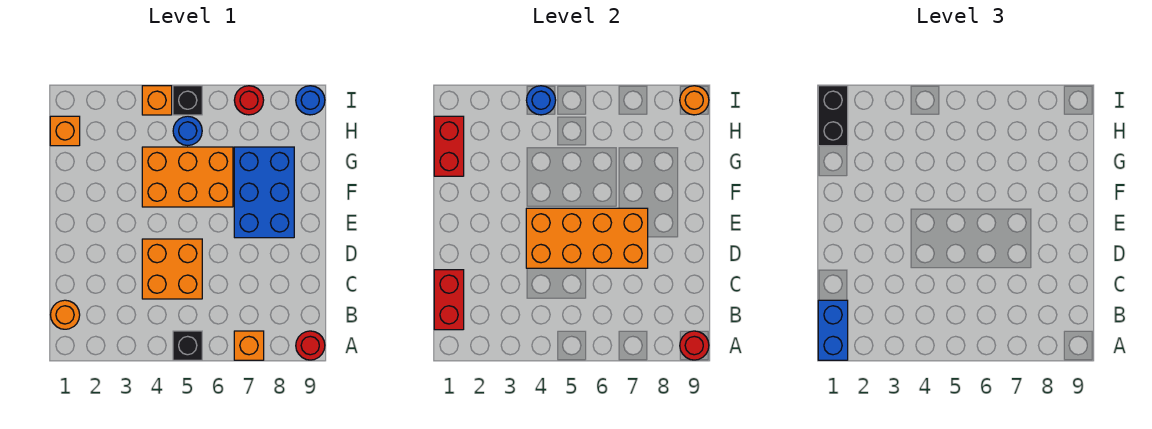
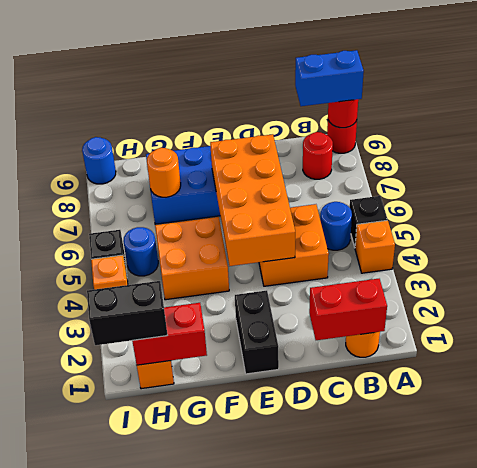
blue 1x2 brick [818,300,848,360] -> blue 1x2 brick moved to [295,50,364,106]
orange 1x1 brick [234,331,264,360] -> orange 1x1 brick moved to [355,220,395,273]
none -> black 1x2 brick [235,290,279,374]
orange 2x3 brick [142,147,233,207] -> orange 2x2 brick [155,217,229,300]
blue 1x1 round brick [526,86,556,115] -> blue 1x1 round brick moved to [320,202,352,250]
red 1x1 round brick [234,86,264,115] -> red 1x1 round brick moved to [303,132,333,179]
orange 1x1 round brick [680,86,709,115] -> orange 1x1 round brick moved to [147,148,181,197]

